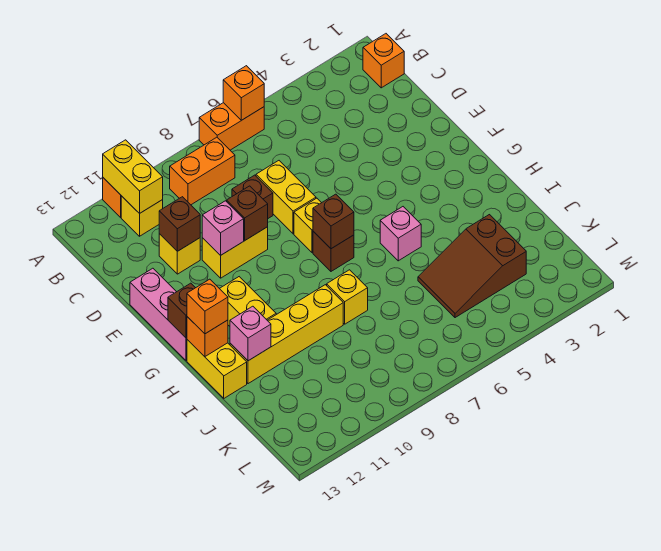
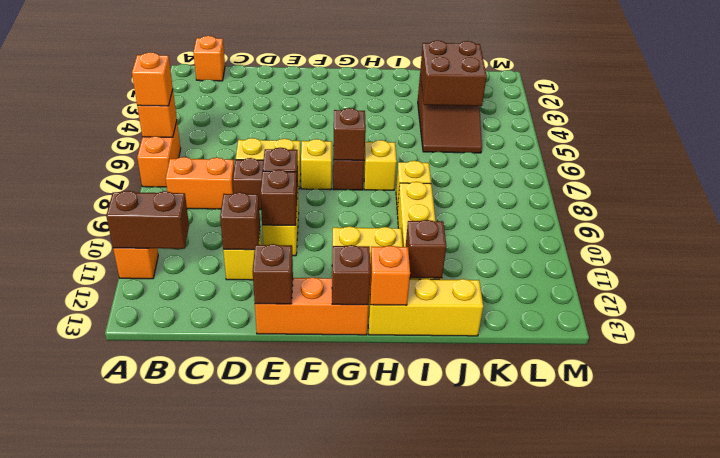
yellow 1x2 brick [103,140,163,214] -> brown 1x2 brick [106,191,189,249]
orange 1x2 brick [170,137,235,205] -> orange 1x2 brick turned to [166,157,234,209]
yellow 1x1 brick [121,196,163,236] -> yellow 1x1 brick moved to [364,140,397,190]
pink 1x1 brick [202,201,244,256] -> brown 1x1 brick [260,170,297,225]
pink 1x3 brick [130,268,187,361] -> orange 1x3 brick [255,277,369,335]
none -> brown 1x1 brick [253,244,293,304]
pink 1x1 brick [380,207,421,261] -> none
yellow 1x2 brick [187,340,247,398] -> yellow 1x3 brick [368,279,483,336]
orange 1x1 brick [187,279,228,334] -> orange 1x1 brick moved to [132,52,173,106]
pink 1x1 brick [230,306,271,361] -> brown 1x1 brick [406,220,446,278]
none -> brown 2x2 brick [420,40,487,106]

